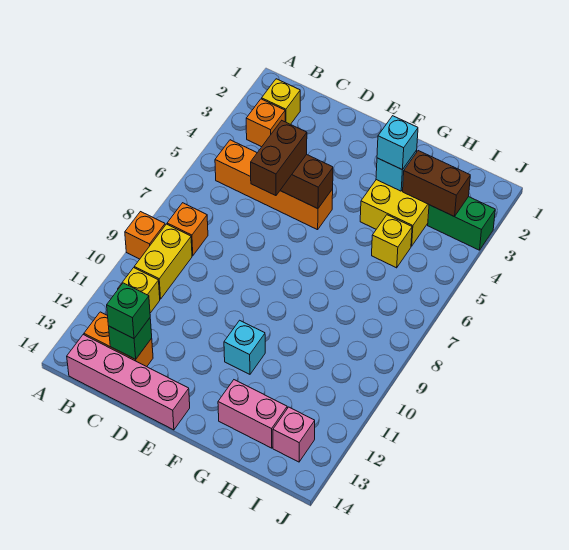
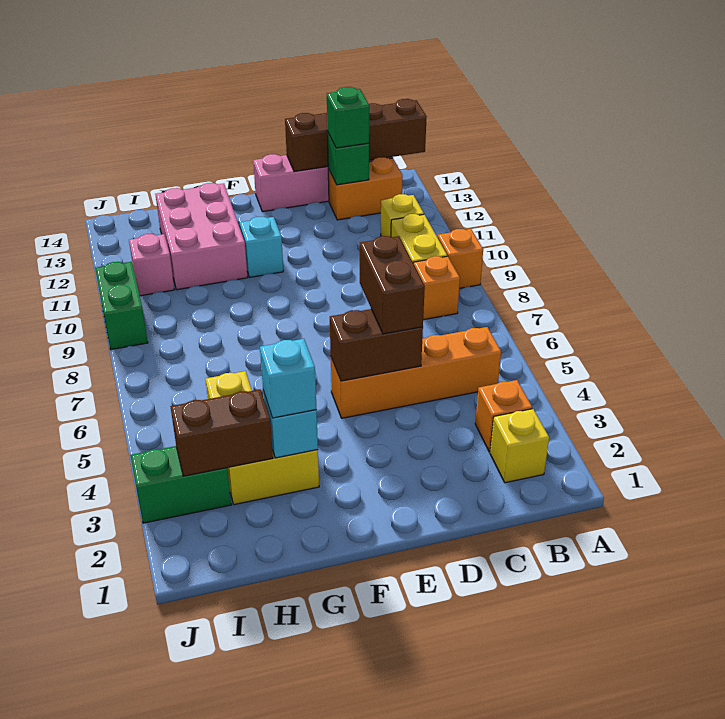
none -> brown 1x4 brick [285,99,427,172]
pink 1x2 brick [218,380,287,448] -> pink 2x3 brick [155,183,248,290]
pink 1x1 brick [273,407,315,462] -> pink 1x1 brick moved to [129,234,174,296]
none -> green 1x2 brick [95,262,148,350]

